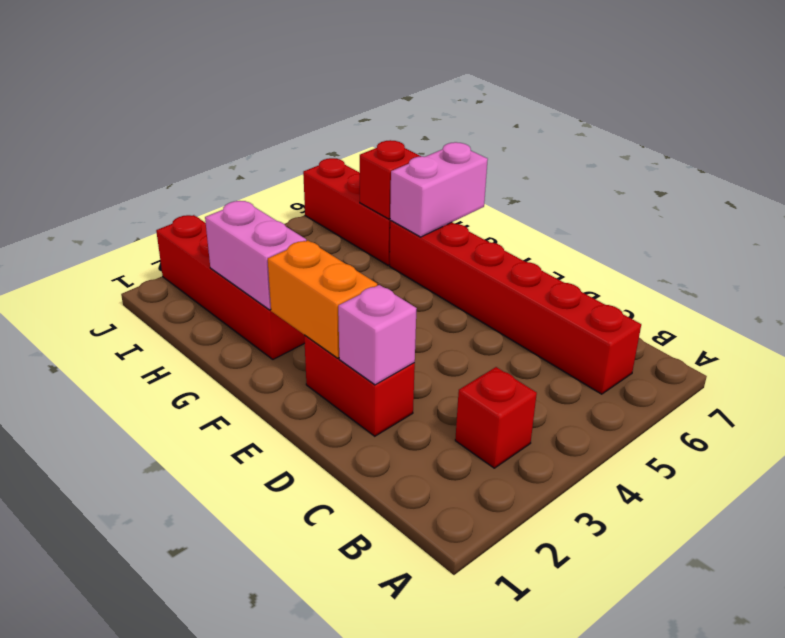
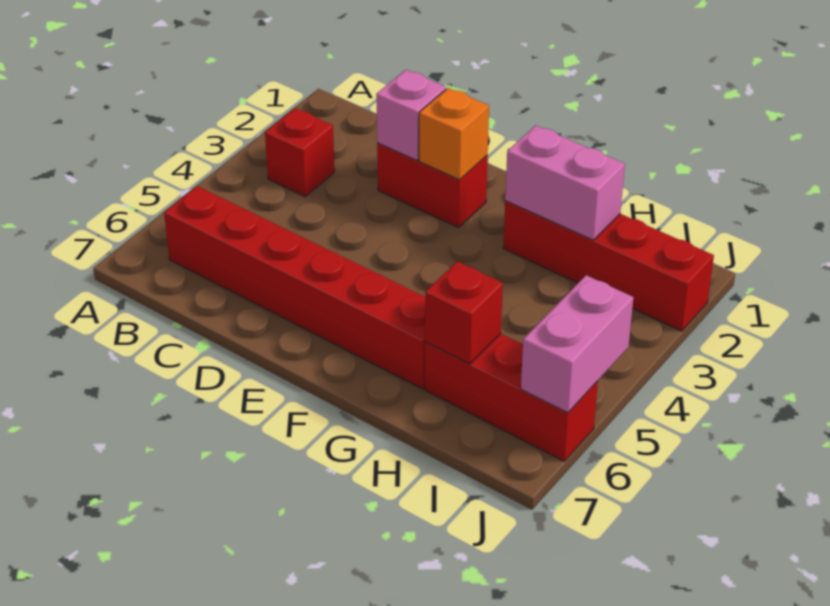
orange 1x2 brick [268,241,377,358] -> orange 1x1 brick [419,88,489,180]
pink 1x2 brick [390,142,488,237] -> pink 1x2 brick moved to [521,275,633,413]

